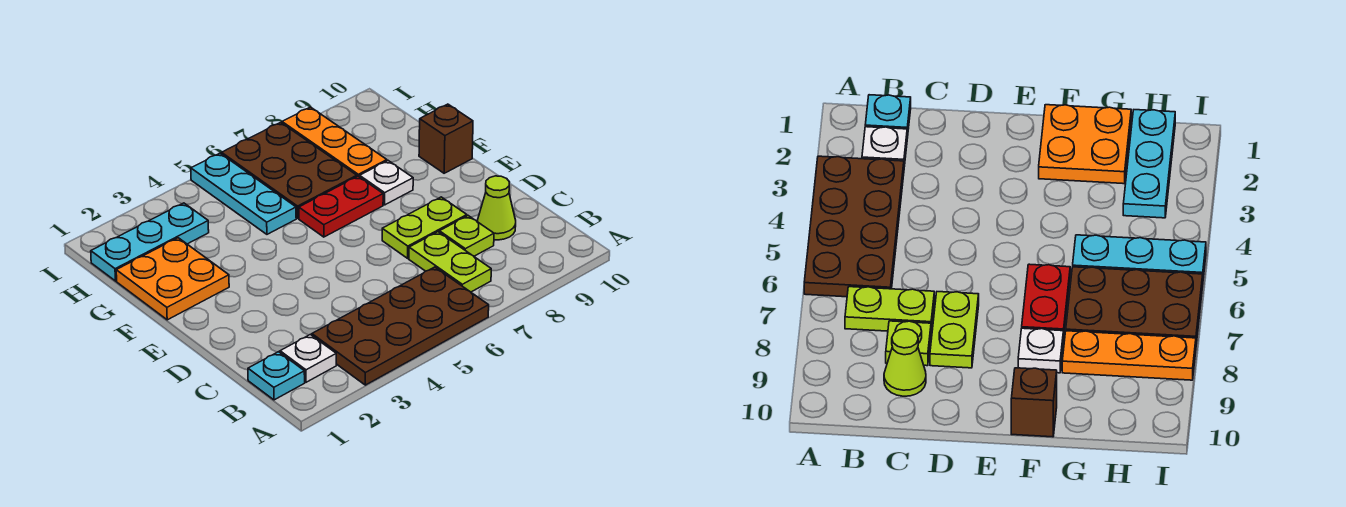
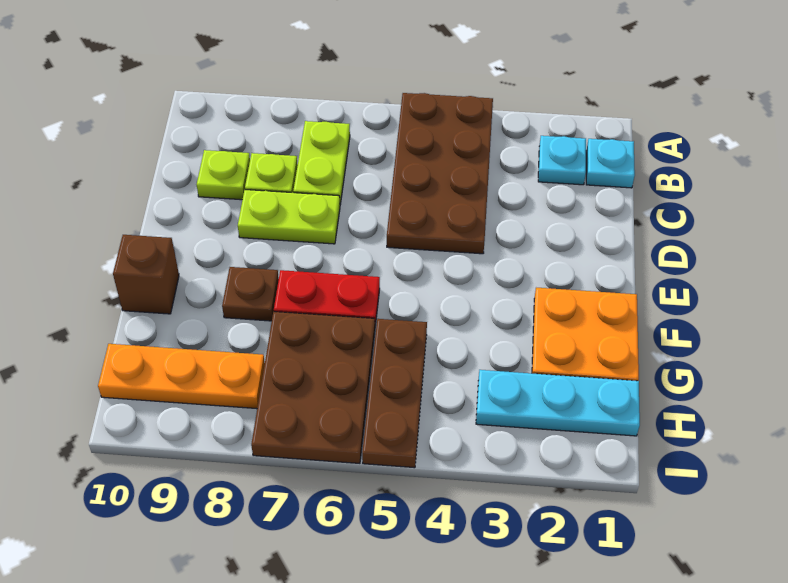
brown 2x4 plate [312,267,489,385] -> brown 2x4 plate turned to [387,93,493,254]
white 1x1 plate [280,334,336,382] -> cyan 1x1 plate [538,136,586,185]
lime 1x1 cone [478,176,516,240] -> lime 1x1 plate [197,150,250,200]
white 1x1 plate [360,161,413,205] -> brown 1x1 plate [222,267,279,321]
cyan 1x3 plate [191,153,296,234] -> brown 1x3 plate [362,319,427,468]
orange 1x3 plate [282,107,387,177] -> orange 1x3 plate turned to [98,344,265,409]

